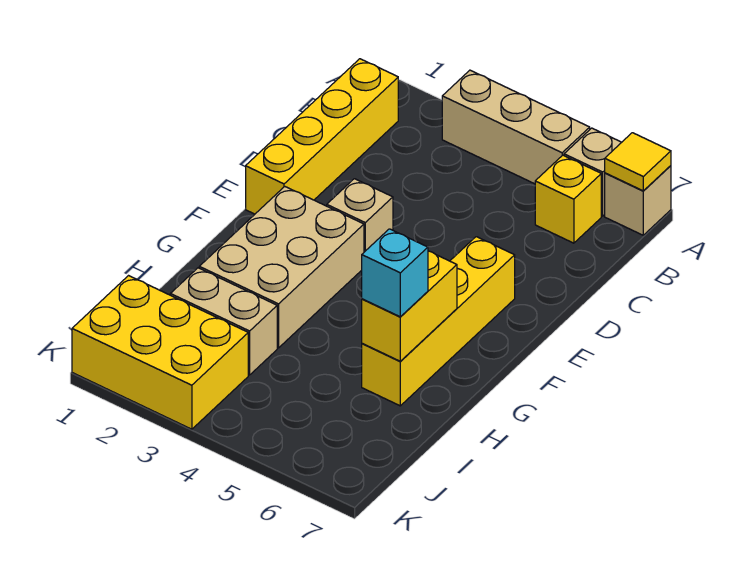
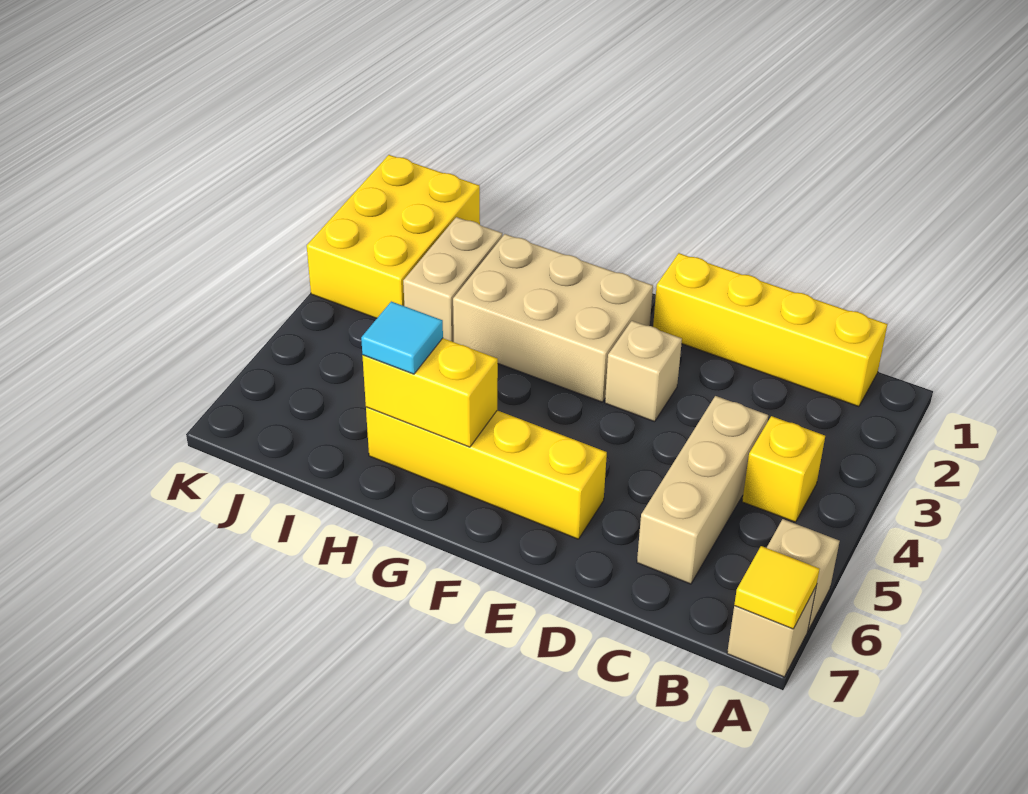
tan 1x3 brick [442,70,590,184] -> tan 1x3 brick moved to [637,396,768,584]
yellow 1x1 brick [535,155,601,243] -> yellow 1x1 brick moved to [742,416,825,522]
cyan 1x1 brick [362,229,428,317] -> cyan 1x1 tile [361,301,443,374]

